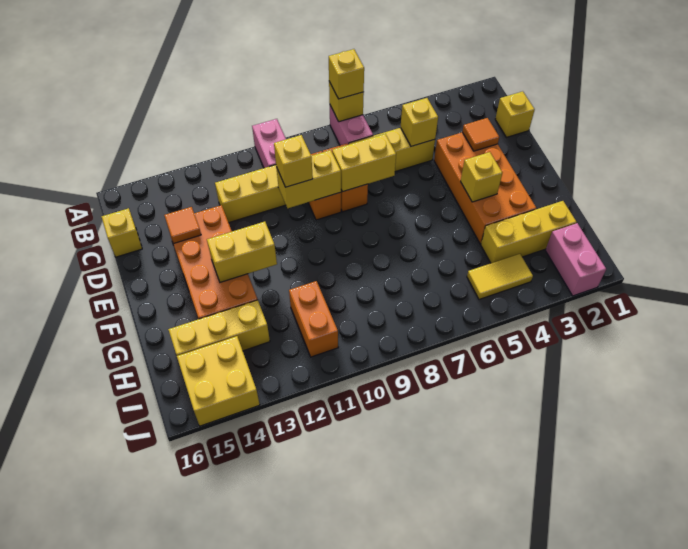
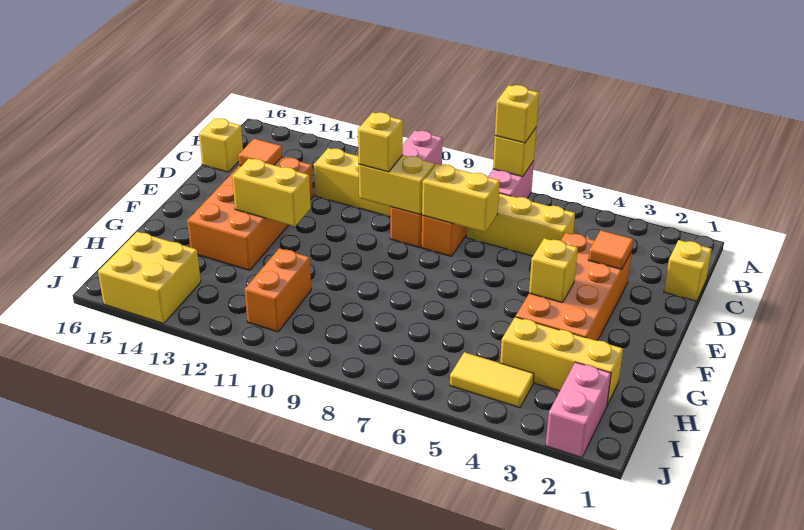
yellow 1x1 brick [401,98,438,146] -> none
yellow 1x3 brick [168,300,270,356] -> none

